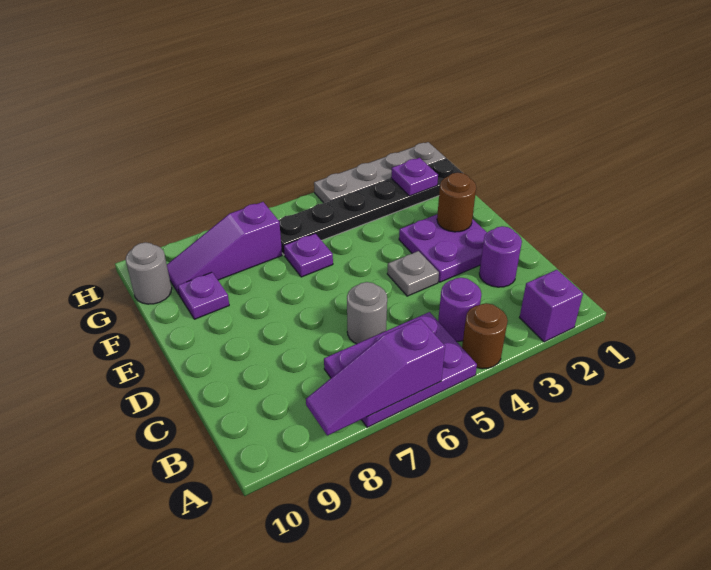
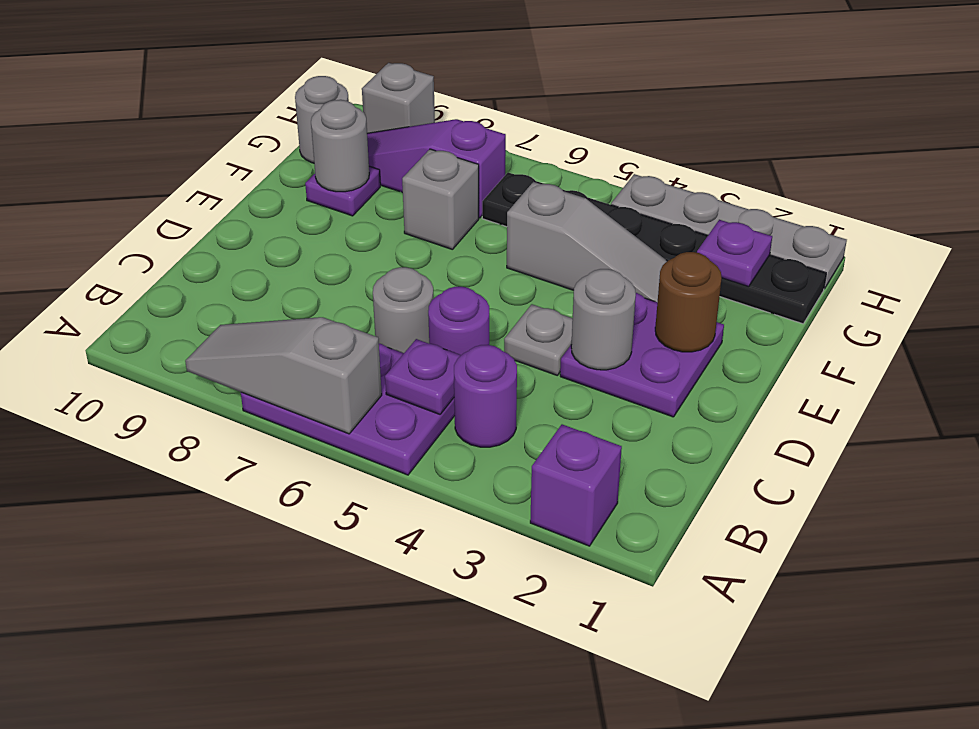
brown 1x1 round brick [462,303,508,369] -> none
purple 1x3 slope [306,319,445,435] -> grey 1x3 slope [185,317,382,434]
purple 1x1 round brick [479,226,522,287] -> purple 1x1 round brick moved to [428,287,489,355]
none -> grey 1x1 round brick [571,269,636,370]
none -> grey 1x3 slope [507,182,667,302]
purple 1x1 plate [284,234,333,277] -> purple 1x1 plate moved to [385,339,461,414]
none -> grey 1x1 brick [402,149,479,250]
none -> grey 1x1 round brick [311,100,369,192]
none -> grey 1x1 brick [362,63,435,133]

